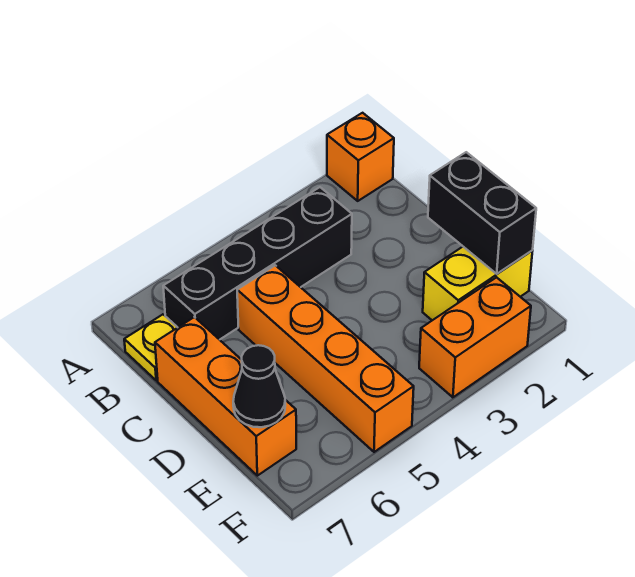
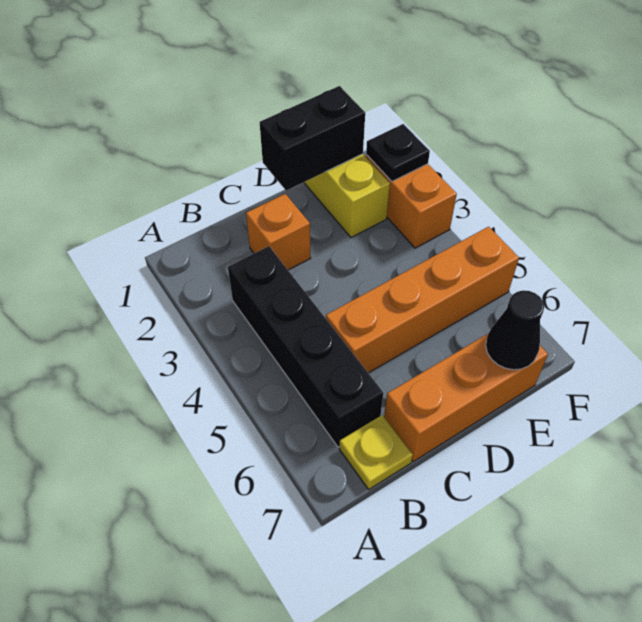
orange 1x1 brick [327,113,394,201] -> orange 1x1 brick moved to [246,194,311,270]
none -> black 1x1 plate [366,124,430,181]

